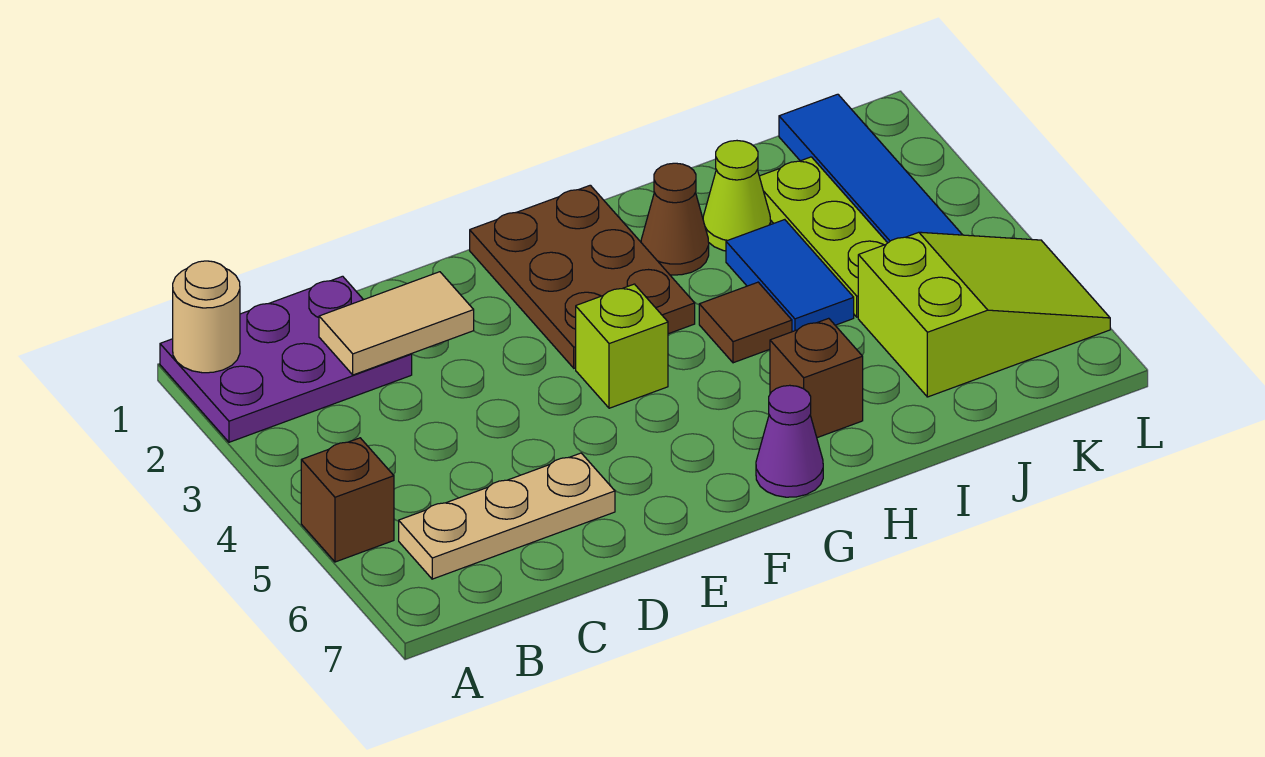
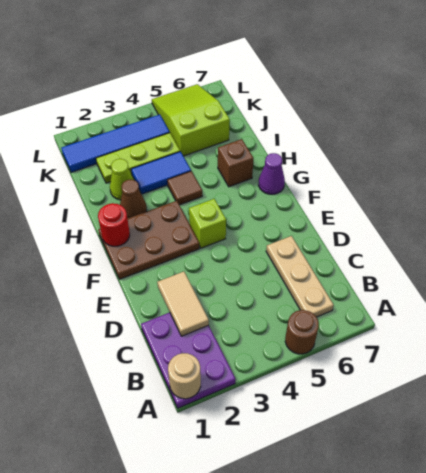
brown 1x1 brick [301,438,394,562] -> brown 1x1 round brick [285,310,319,354]
none -> red 1x1 round brick [98,203,130,246]

